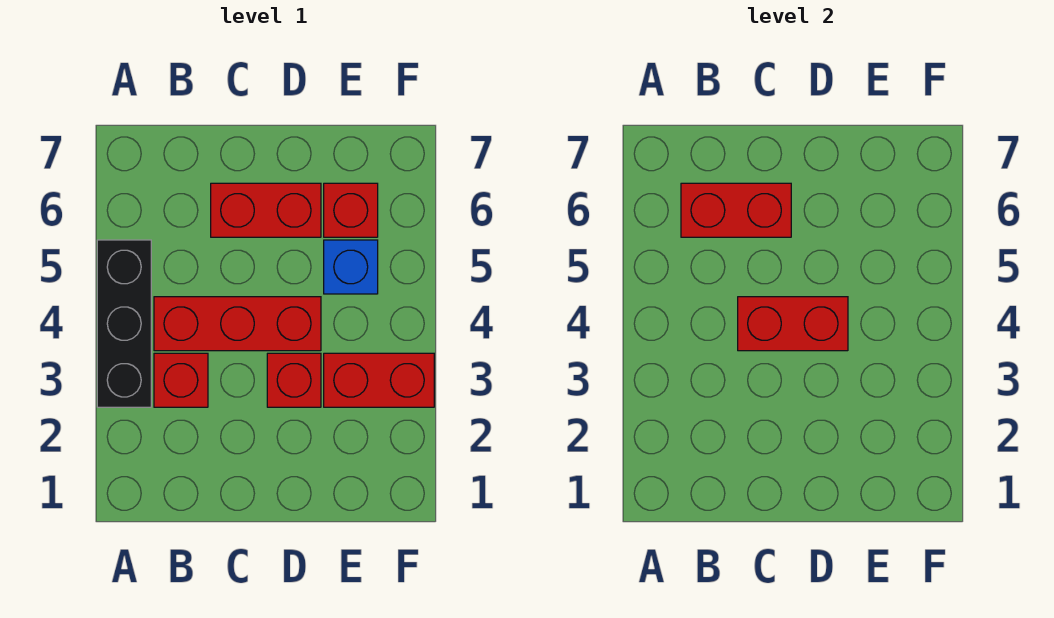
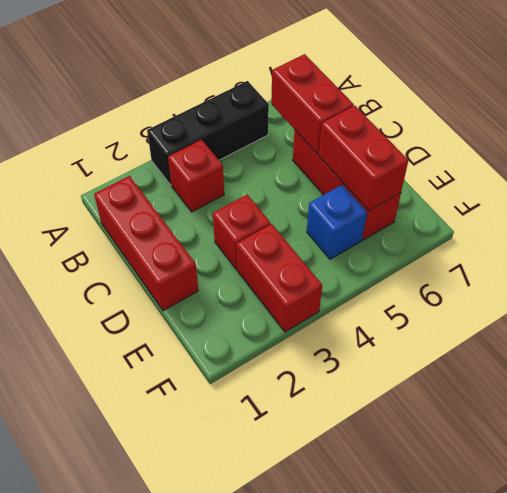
red 1x3 brick [154,297,321,351] -> red 1x3 brick moved to [94,176,198,311]
red 1x2 brick [738,297,848,351] -> red 1x2 brick moved to [319,106,408,211]

